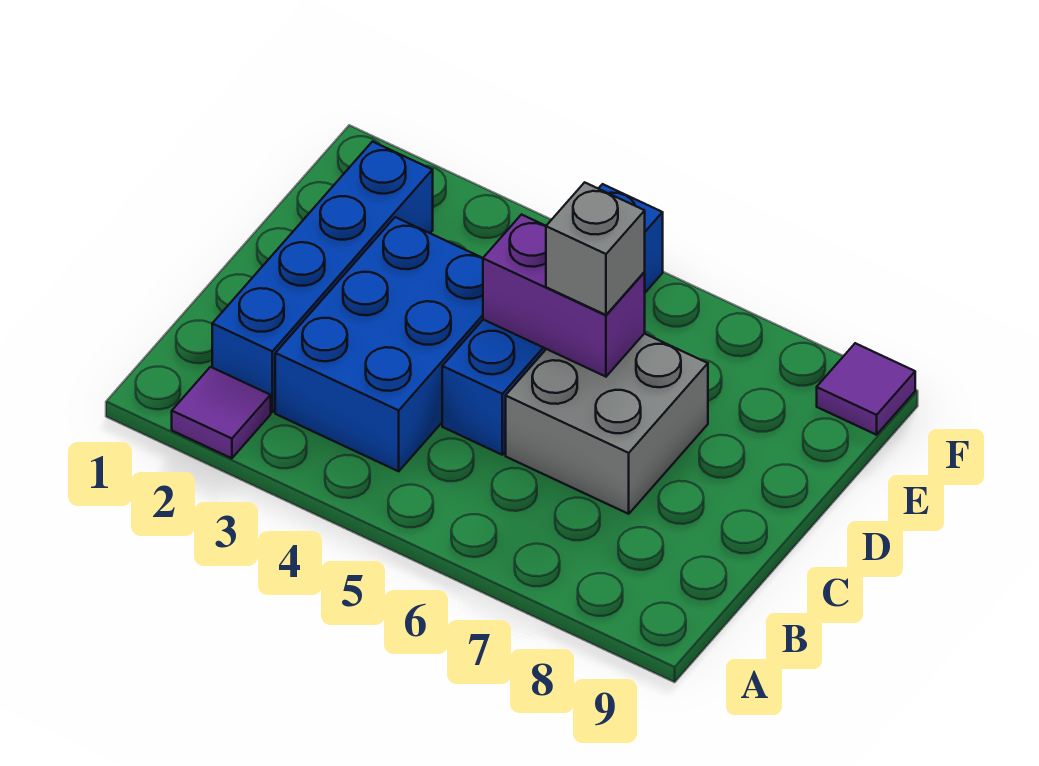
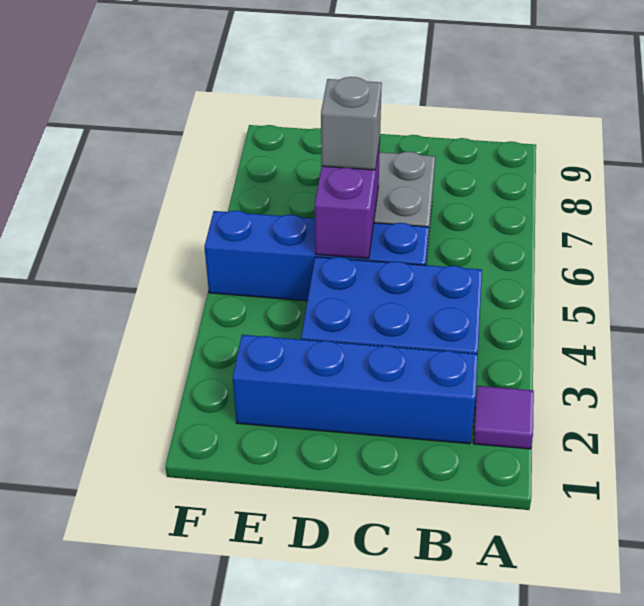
purple 1x1 tile [817,343,915,435] -> none

